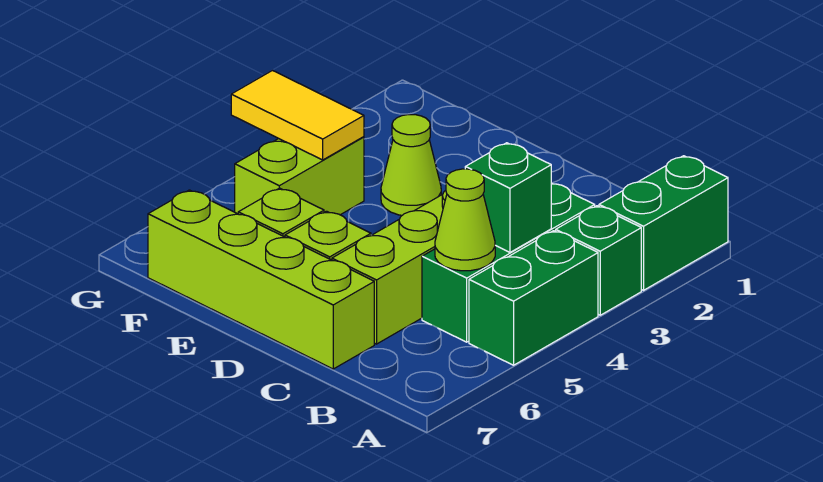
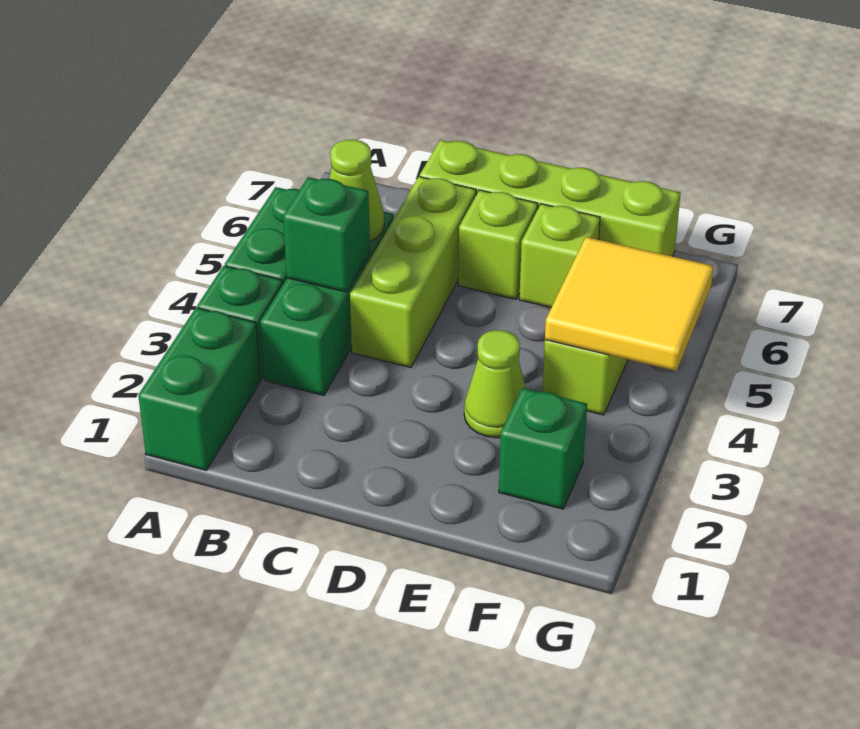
none -> green 1x1 brick [499,388,587,509]
yellow 1x2 tile [231,71,364,160] -> yellow 2x2 tile [545,237,713,371]

